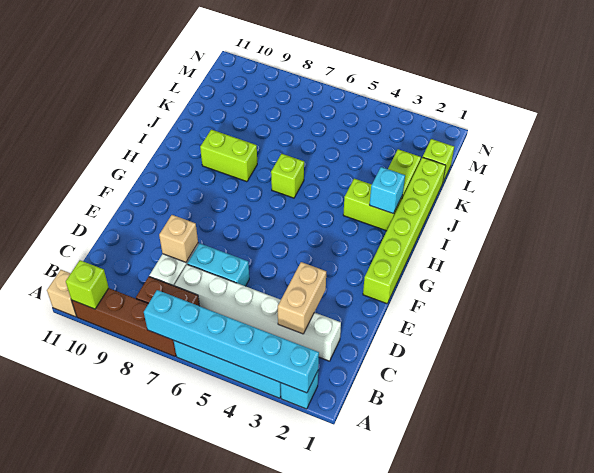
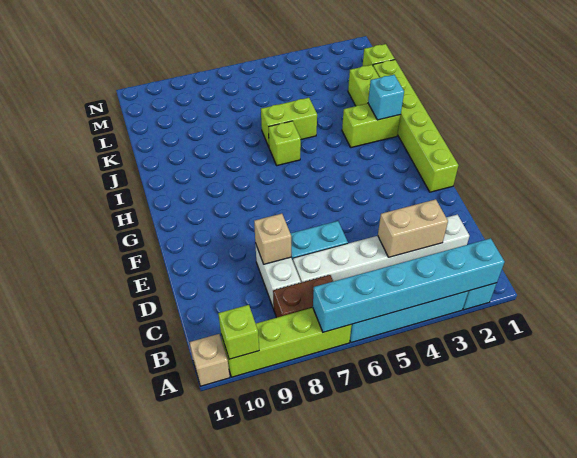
brown 1x4 brick [72,288,176,356] -> lime 1x4 brick [221,308,352,377]
tan 1x2 brick [278,262,326,334] -> tan 1x2 brick turned to [378,199,448,257]
lime 1x2 brick [200,130,257,182] -> lime 1x2 brick moved to [261,98,317,146]

